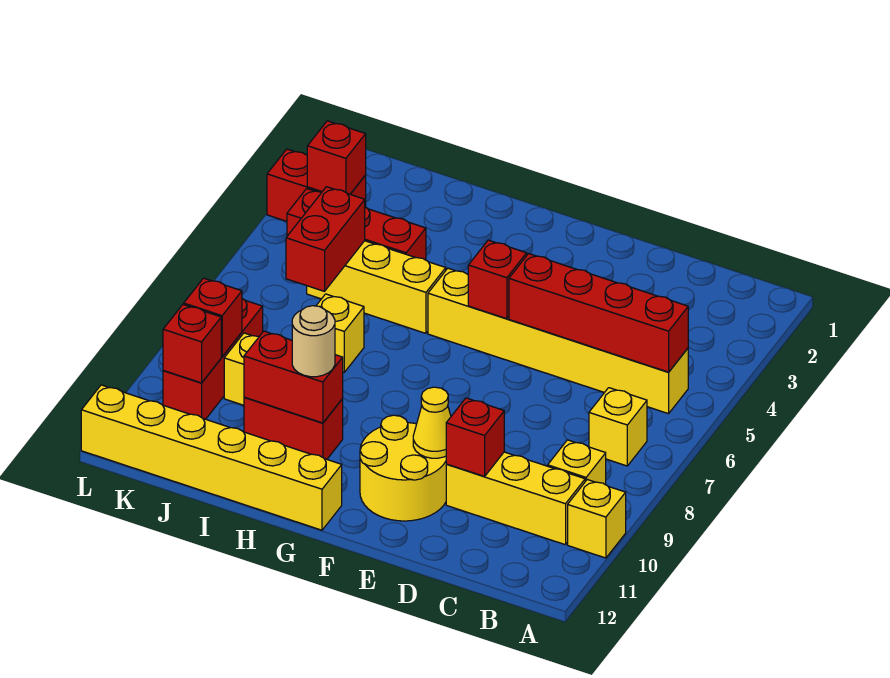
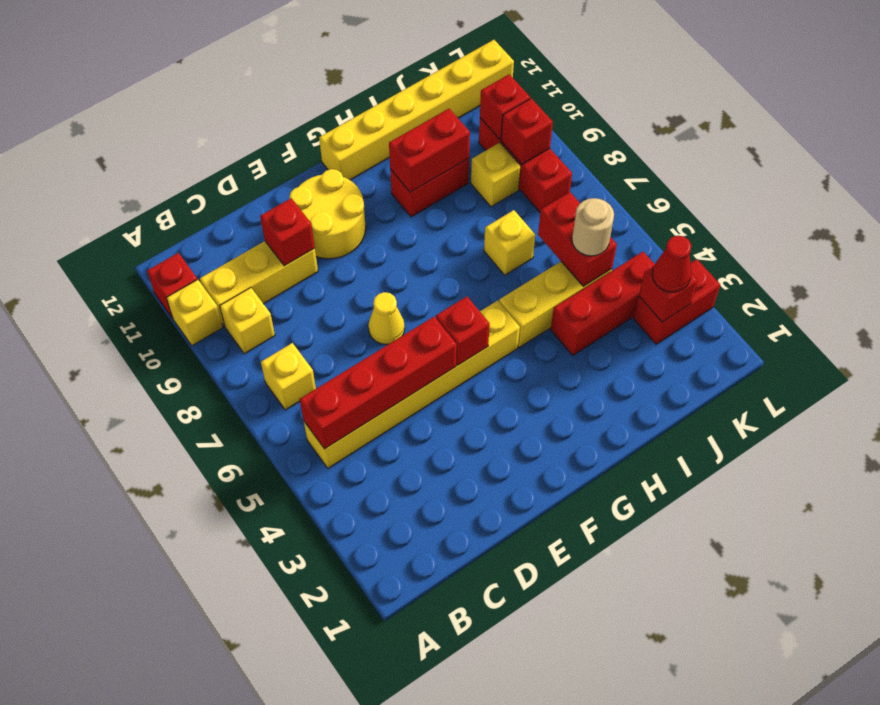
none -> red 1x1 brick [147,253,197,318]
yellow 1x1 cone [413,387,451,458] -> yellow 1x1 cone moved to [368,292,405,345]
tan 1x1 round brick [292,306,335,377] -> tan 1x1 round brick moved to [572,198,614,256]
none -> red 1x1 cone [652,236,691,292]

